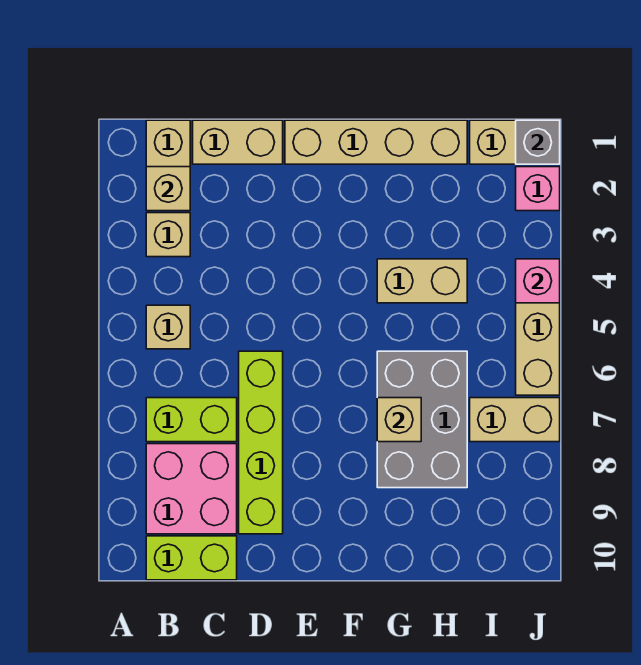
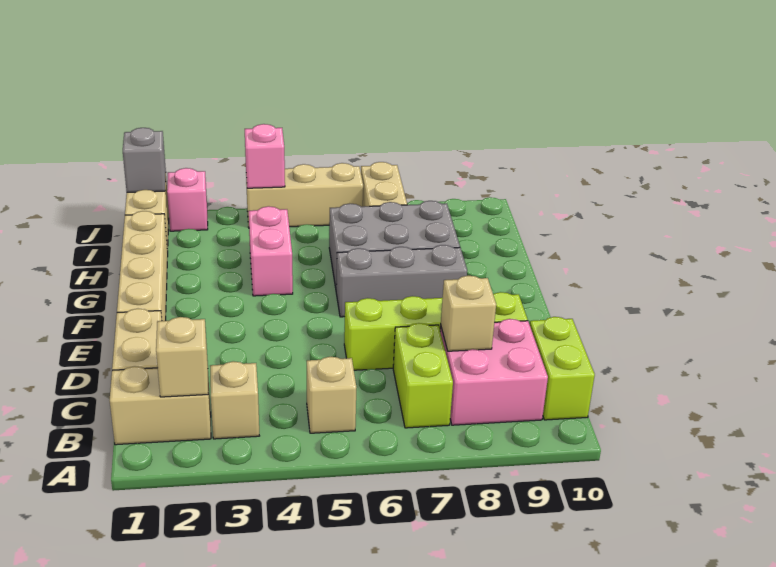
none -> grey 1x3 brick [336,245,467,317]
tan 1x2 brick [377,259,467,303] -> pink 1x2 brick [249,206,293,296]
tan 1x1 brick [377,398,421,442] -> tan 1x1 brick moved to [441,276,496,351]

